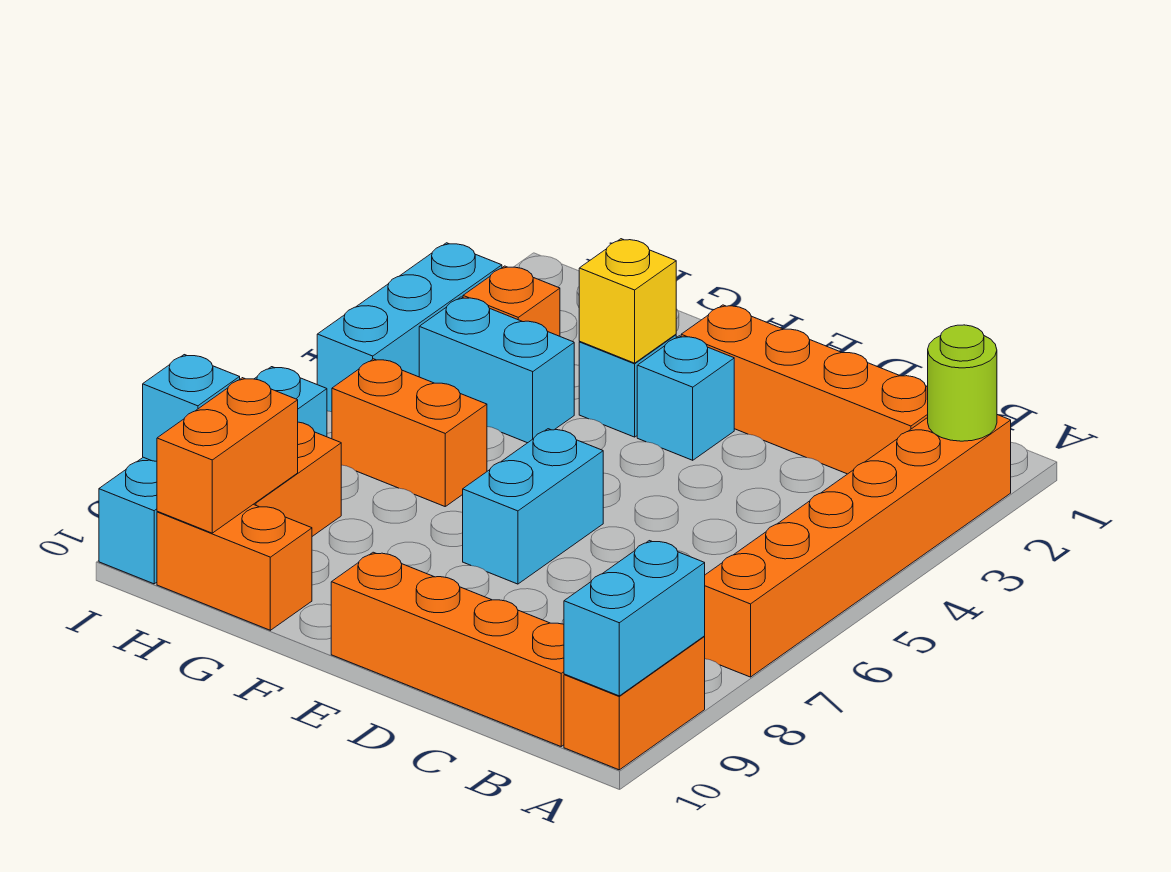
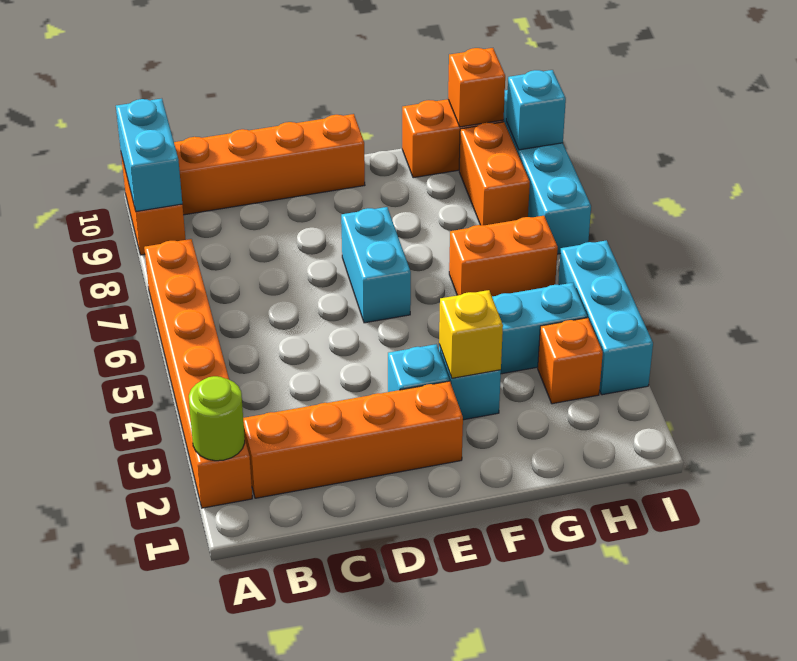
orange 1x2 brick [157,378,298,533] -> orange 1x1 brick [448,48,505,127]

